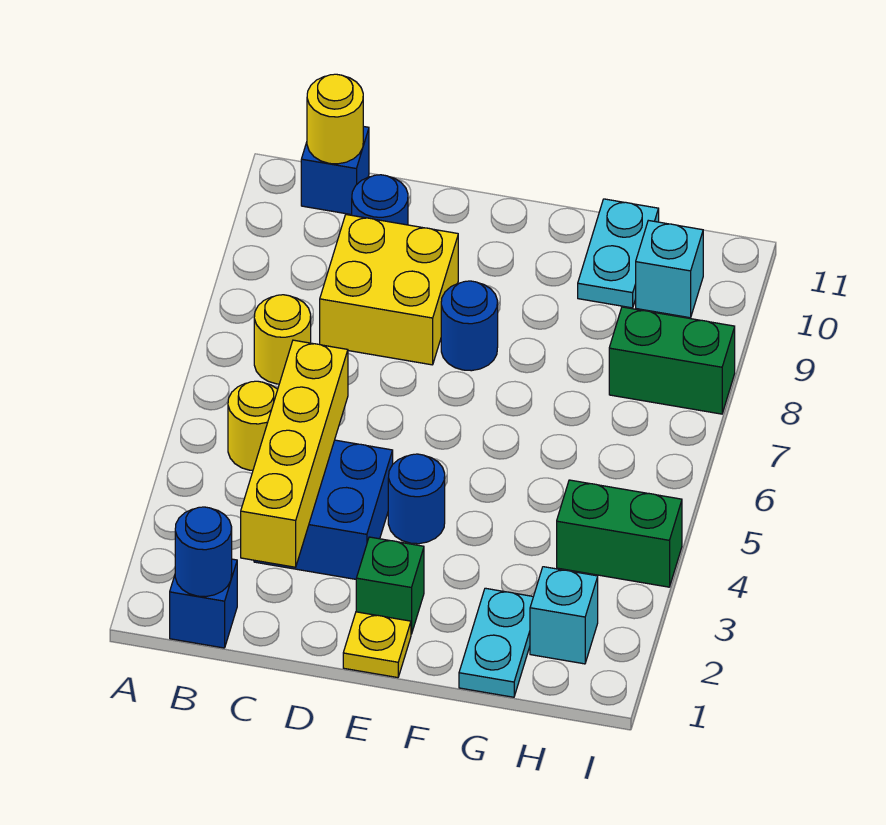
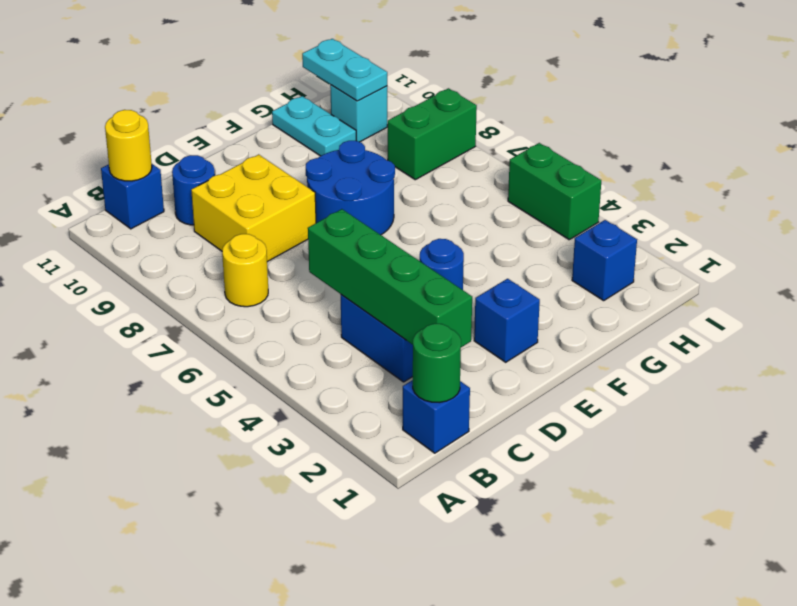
blue 1x1 round brick [175,507,232,597] -> green 1x1 round brick [413,324,461,403]
yellow 1x1 round brick [228,381,278,471] -> none
yellow 1x4 brick [241,340,348,567] -> green 1x4 brick [308,209,472,347]
yellow 1x1 plate [343,612,411,678] -> none
green 1x1 brick [356,537,424,634] -> blue 1x1 brick [474,279,540,362]
blue 1x1 round brick [441,281,498,371] -> blue 2x2 round brick [306,141,395,235]
cyan 1x2 plate [459,588,533,697] -> cyan 1x2 plate moved to [302,39,387,101]
cyan 1x1 brick [530,567,598,664] -> blue 1x1 brick [572,220,637,301]
green 1x2 brick [557,480,682,587] -> green 1x2 brick turned to [508,143,601,240]

